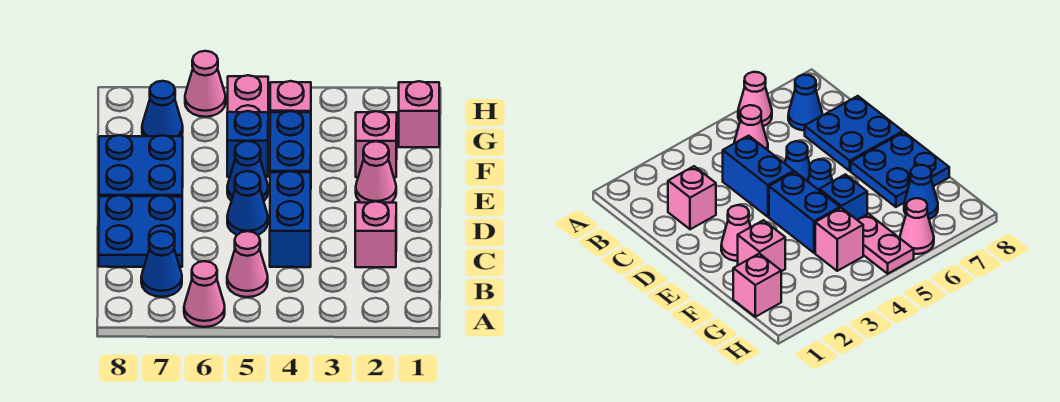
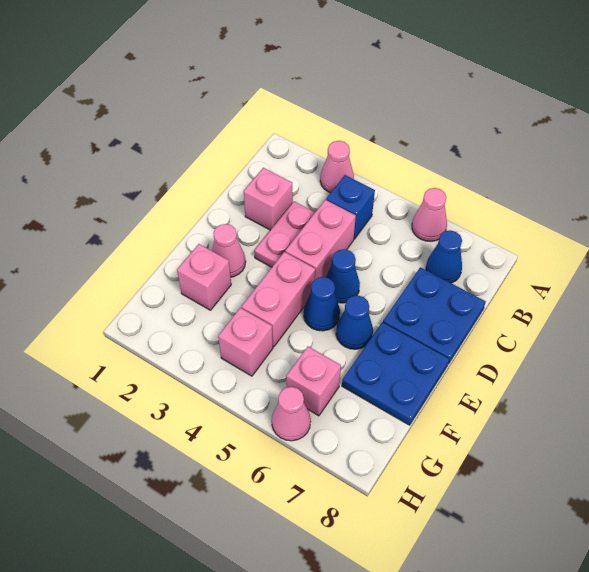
pink 1x1 cone [227,231,268,297] -> pink 1x1 cone moved to [320,141,354,193]
blue 1x2 brick [270,171,311,267] -> pink 1x2 brick [285,200,356,279]
blue 1x2 brick [270,111,311,172] -> pink 1x2 brick [241,252,315,347]
blue 1x1 brick [227,111,268,177] -> blue 1x1 brick moved to [326,175,375,239]
pink 1x1 brick [399,81,439,147] -> pink 1x1 brick moved to [286,347,341,416]
pink 1x2 plate [228,75,268,112] -> pink 1x2 plate moved to [254,201,315,267]
blue 1x1 cone [142,81,183,136] -> blue 1x1 cone moved to [336,295,373,349]

